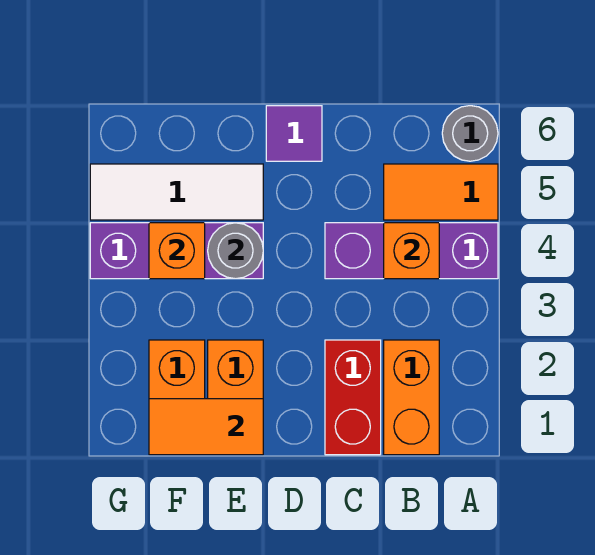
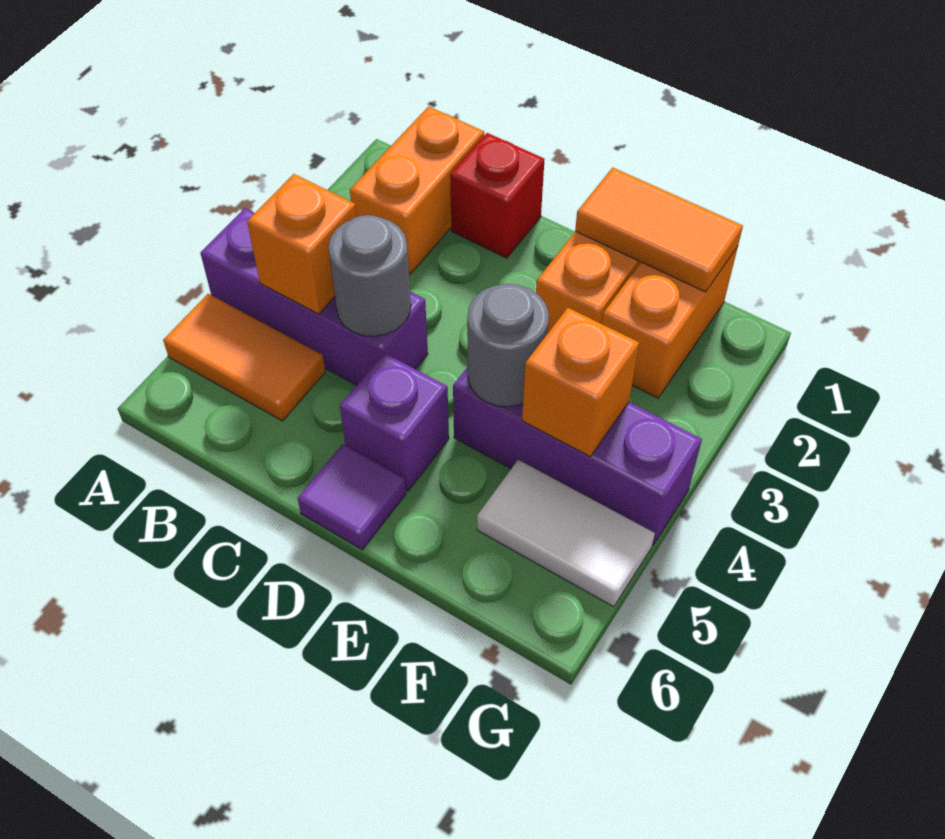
grey 1x1 round brick [442,106,498,161] -> grey 1x1 round brick moved to [328,215,411,337]
red 1x2 brick [325,340,381,455] -> red 1x1 brick [450,133,545,258]
none -> purple 1x1 brick [340,353,449,491]
white 1x3 tile [90,164,263,220] -> white 1x2 tile [477,460,655,607]

